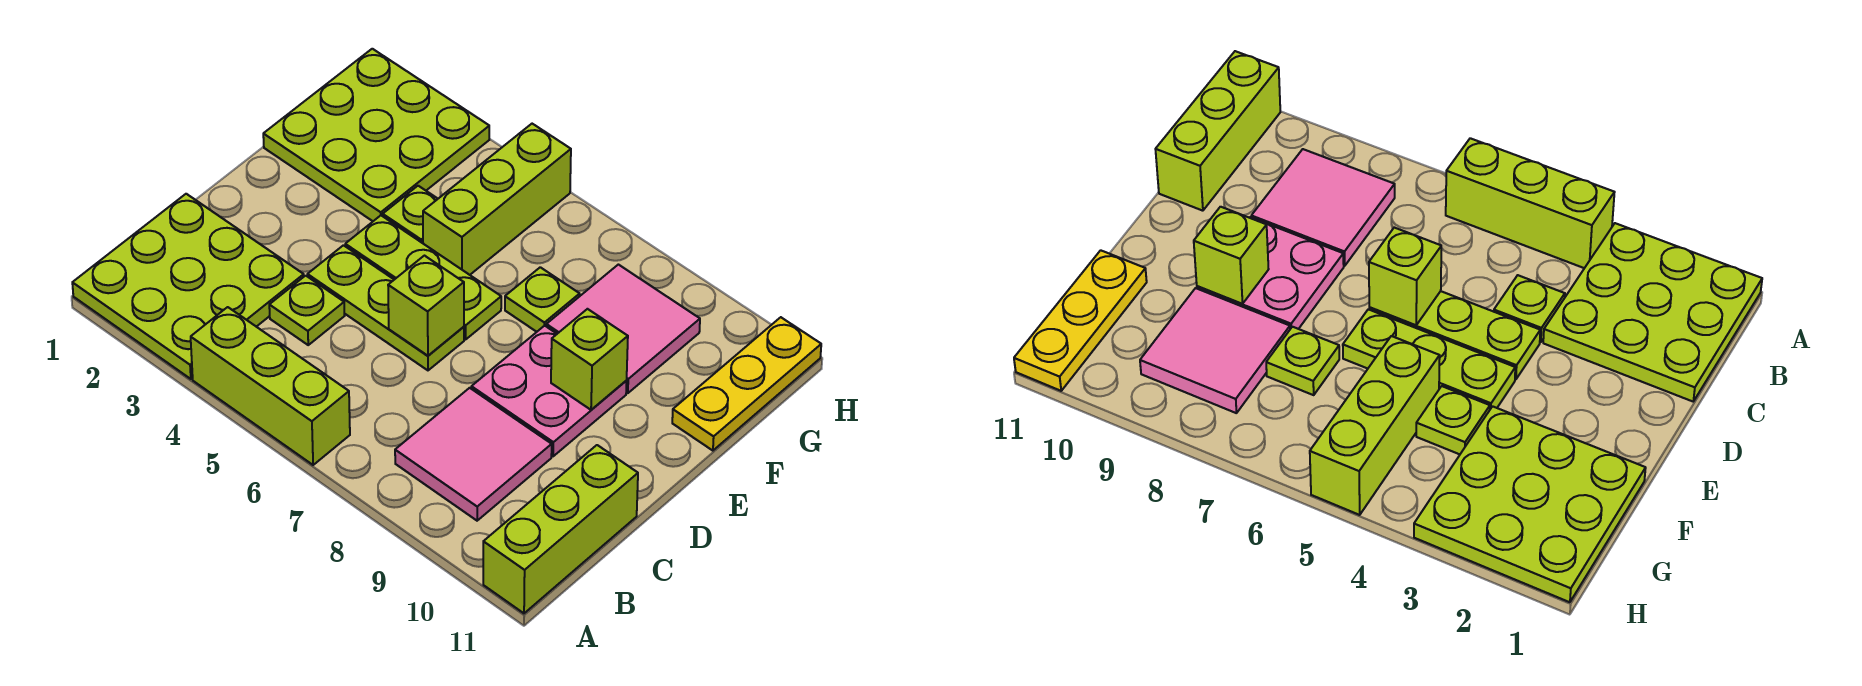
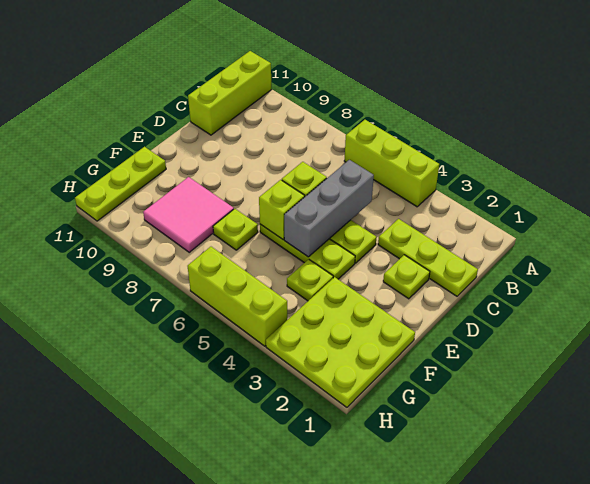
lime 3x3 plate [72,194,304,379] -> lime 1x3 plate [378,219,478,296]
pink 2x2 tile [395,388,552,521] -> none
lime 1x1 plate [269,276,345,345] -> lime 1x1 plate moved to [383,255,430,299]
none -> grey 1x3 brick [284,160,374,257]
pink 2x2 plate [471,326,627,456] -> none
lime 1x1 brick [551,309,628,410] -> lime 1x1 brick moved to [259,180,305,239]
lime 1x3 brick [423,124,571,275] -> lime 1x3 brick turned to [188,247,287,346]
yellow 1x3 plate [672,317,821,451] -> lime 1x3 plate [75,147,166,221]

